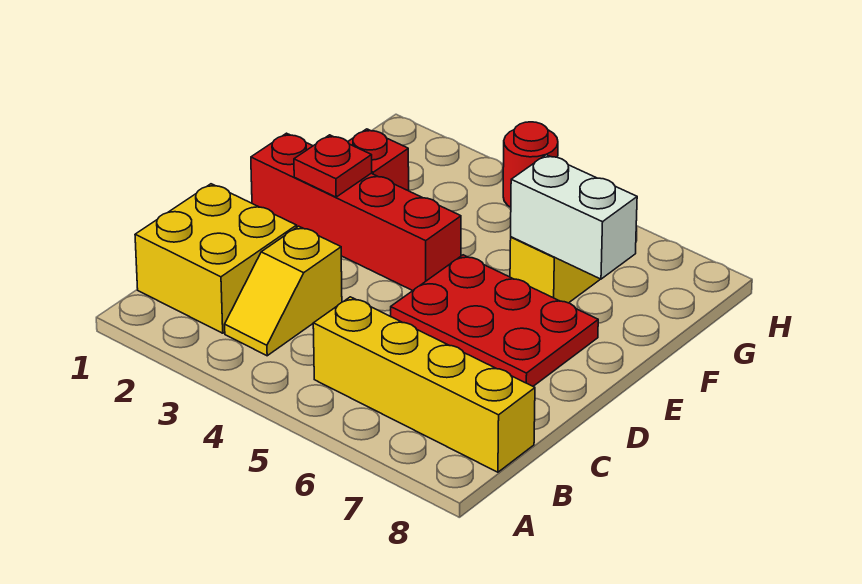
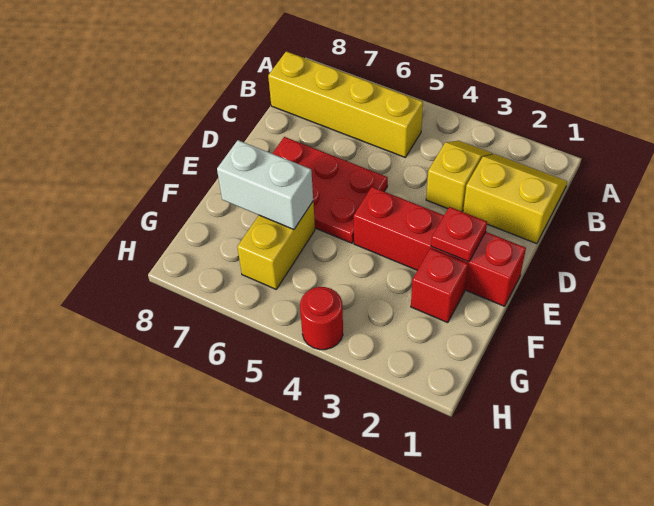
yellow 2x2 brick [135,184,297,333] -> yellow 2x2 slope [463,154,567,244]

